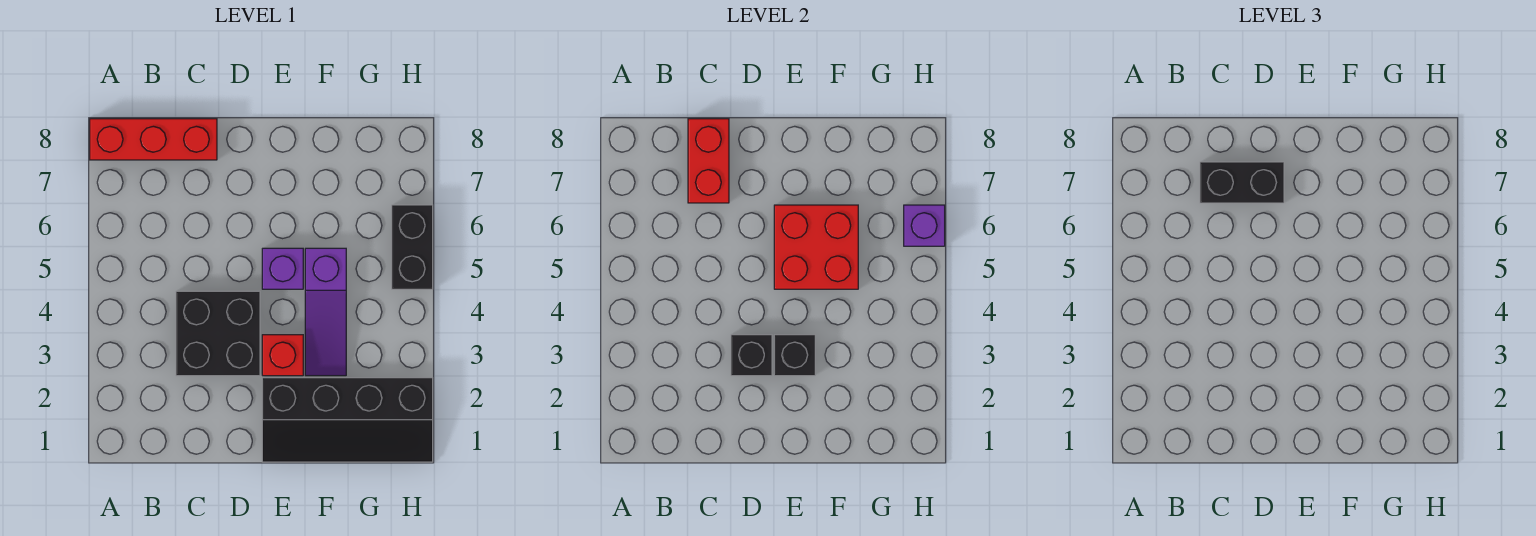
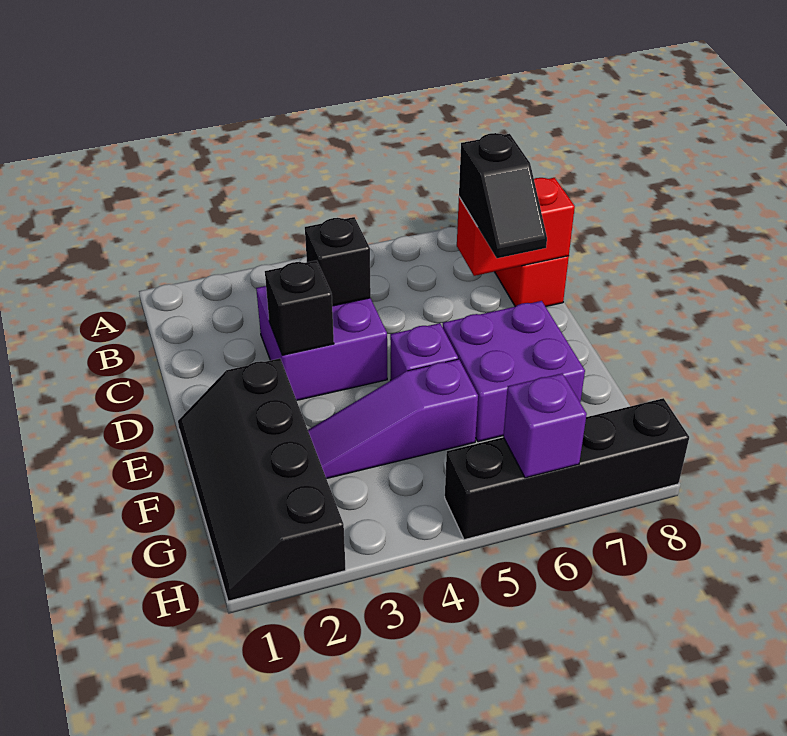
black 2x2 brick [176,291,260,376] -> purple 2x2 brick [256,286,387,400]
black 1x2 brick [1200,162,1284,203] -> black 1x2 slope [459,133,547,258]
red 1x1 brick [262,335,303,376] -> none
black 1x1 brick [774,335,815,376] -> black 1x1 brick moved to [305,217,371,306]
red 2x2 brick [774,205,858,289] -> none
none -> purple 2x2 brick [443,301,585,442]
black 1x2 brick [392,205,433,289] -> black 1x4 brick [445,398,689,540]

